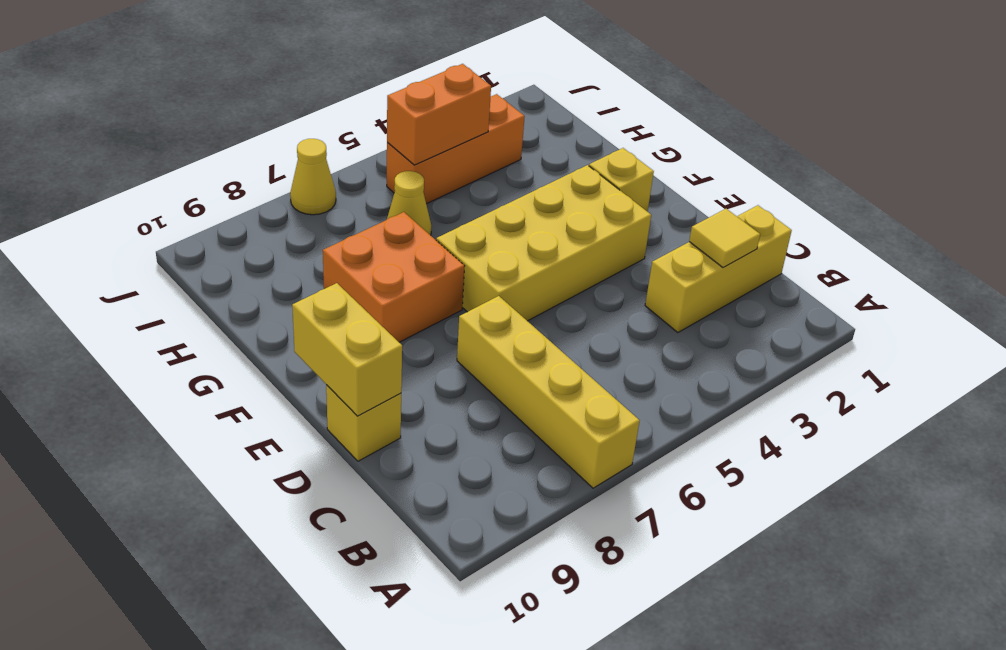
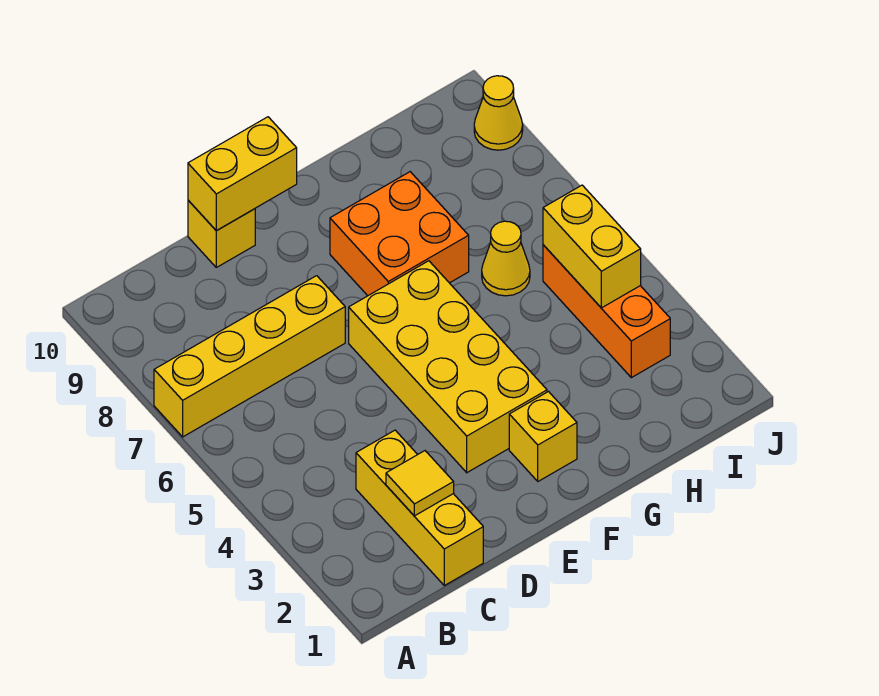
orange 1x2 brick [387,64,491,165] -> yellow 1x2 brick [543,185,641,308]
yellow 1x1 cone [290,139,336,215] -> yellow 1x1 cone moved to [474,76,523,150]

